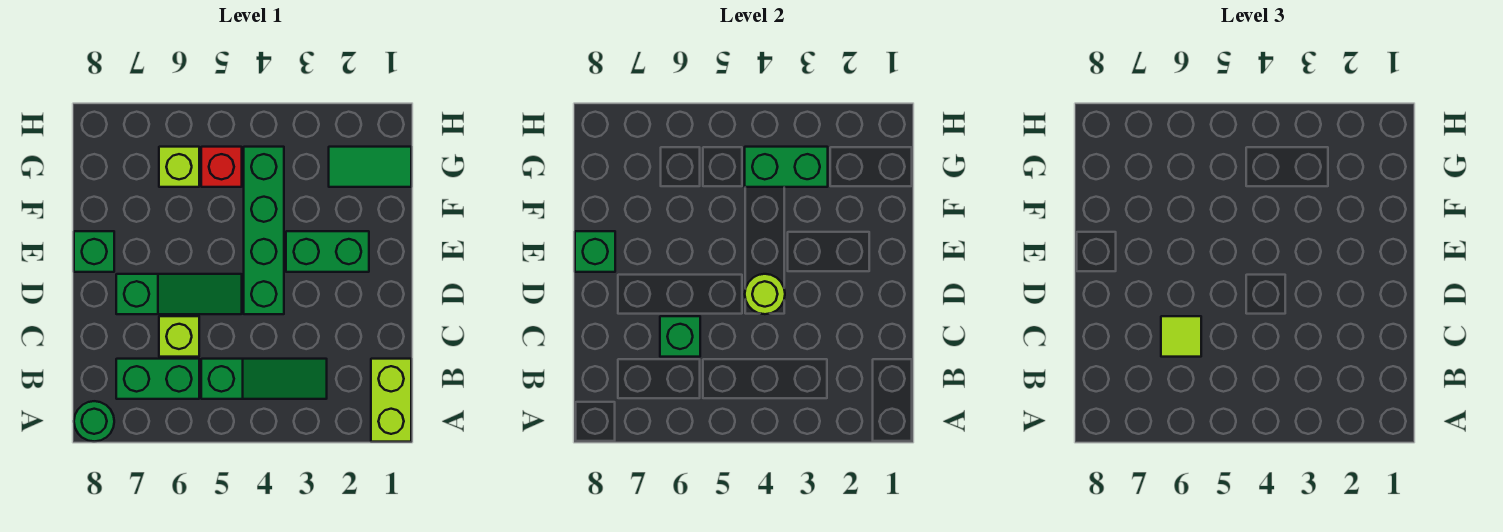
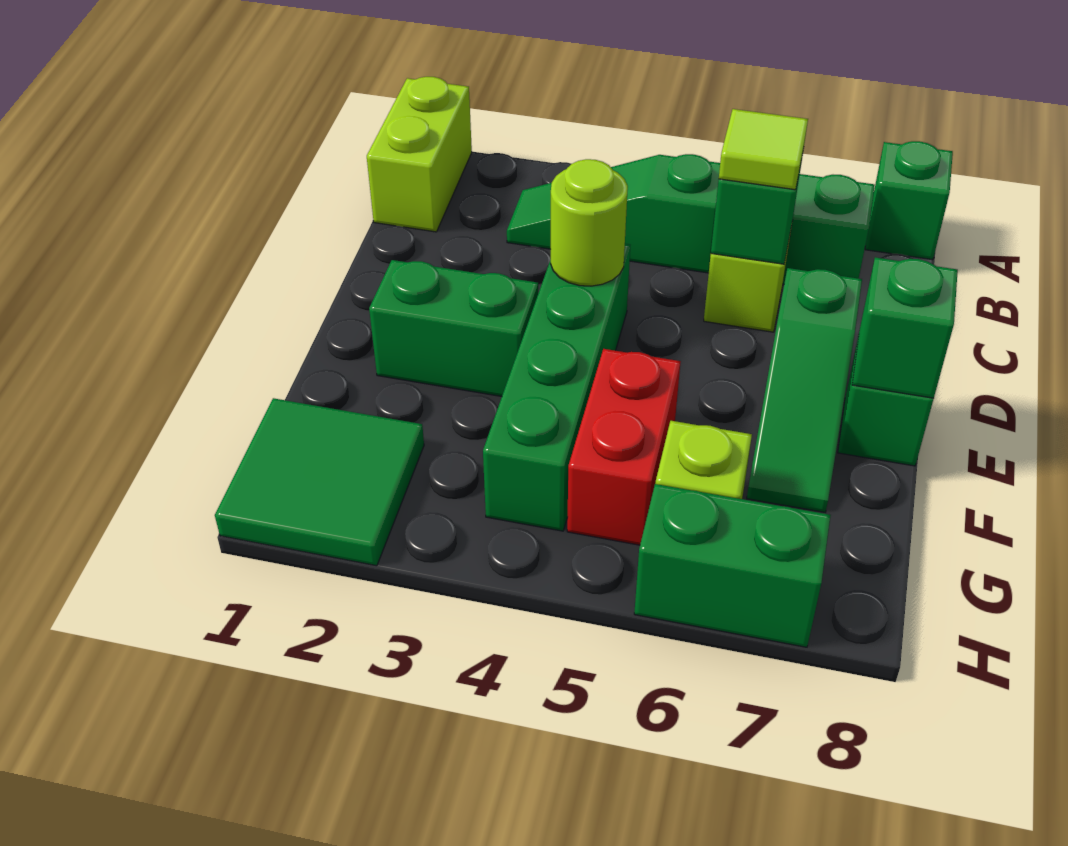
green 1x1 round brick [74,401,114,441] -> green 1x1 brick [865,141,953,260]
green 1x3 slope [116,274,242,314] -> green 1x3 slope turned to [747,268,862,512]
green 1x2 tile [329,147,411,187] -> green 2x2 tile [215,398,424,566]
green 1x2 brick [745,147,828,187] -> green 1x2 brick moved to [634,484,831,647]
red 1x1 brick [201,147,242,187] -> red 1x2 brick [567,349,681,545]

